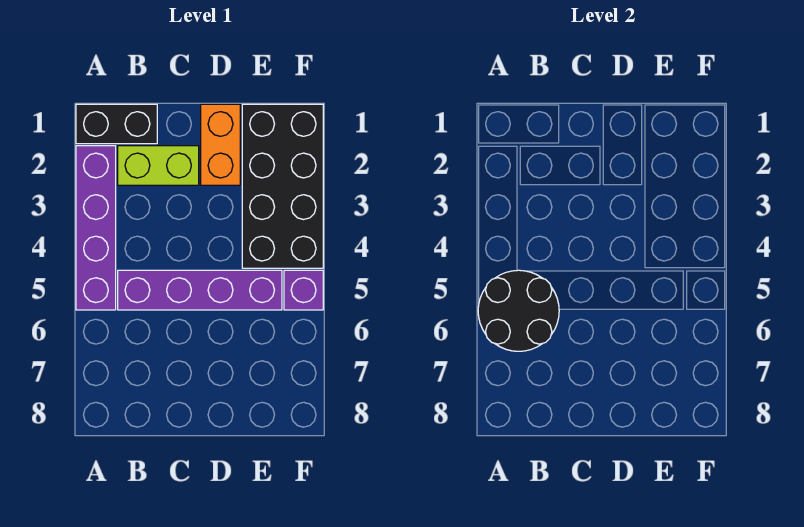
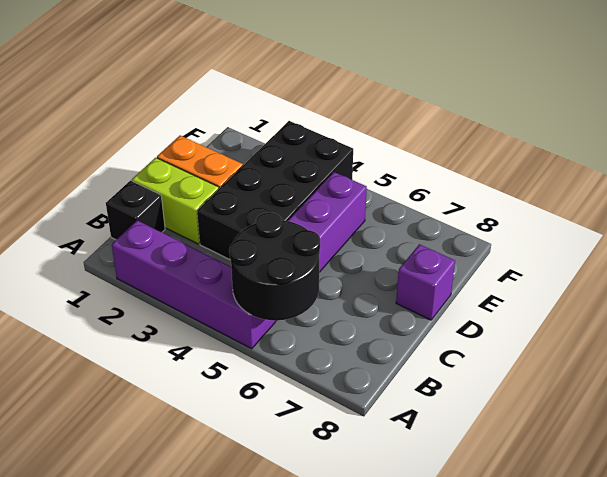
black 1x2 brick [76,104,157,144] -> black 1x1 brick [106,180,165,240]
lime 1x2 brick [118,146,199,185] -> lime 1x2 brick turned to [132,158,219,244]
black 2x4 brick [242,104,323,268] -> black 2x4 brick turned to [197,121,353,259]
purple 1x1 brick [284,270,323,310] -> purple 1x1 brick moved to [396,244,455,320]

